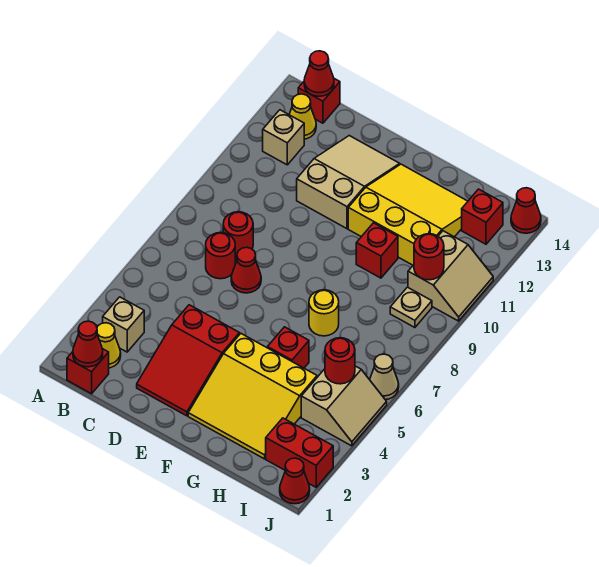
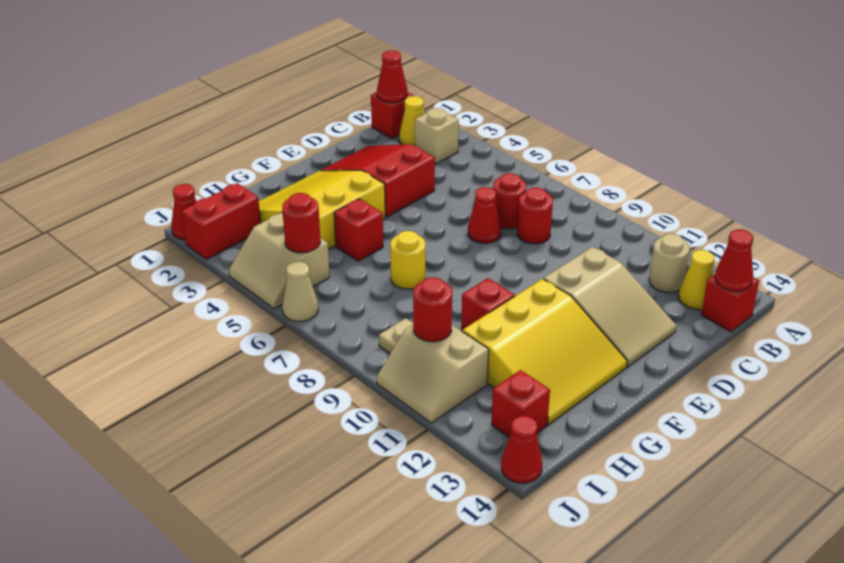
tan 1x1 brick [263,110,304,165] -> tan 1x1 round brick [649,234,690,292]

